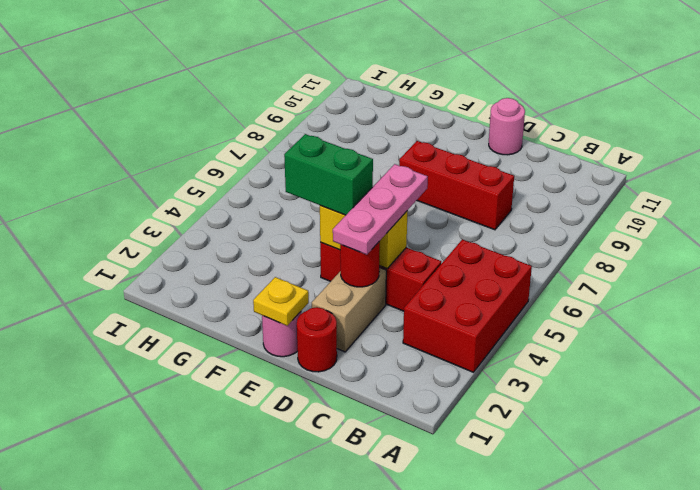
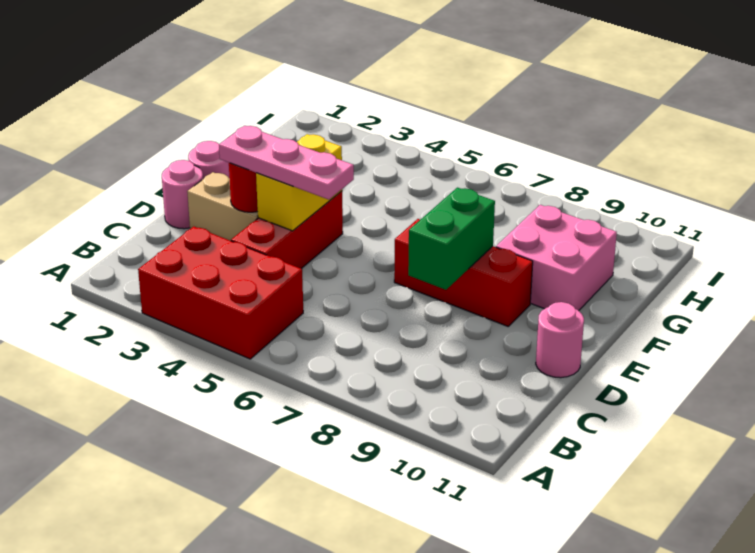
red 1x3 brick [399,141,514,230] -> red 1x3 brick turned to [394,219,533,326]
red 1x1 round brick [297,307,337,372] -> pink 1x1 round brick [162,160,203,229]
yellow 1x1 plate [253,277,309,326] -> none
green 1x2 brick [284,134,373,215] -> green 1x2 brick moved to [408,188,495,290]
none -> pink 2x2 brick [496,205,617,311]

